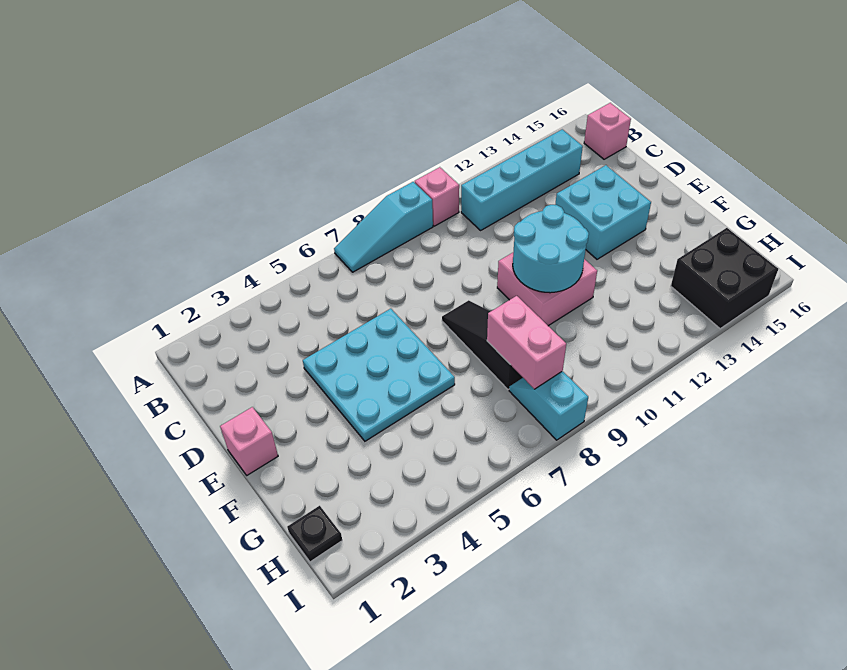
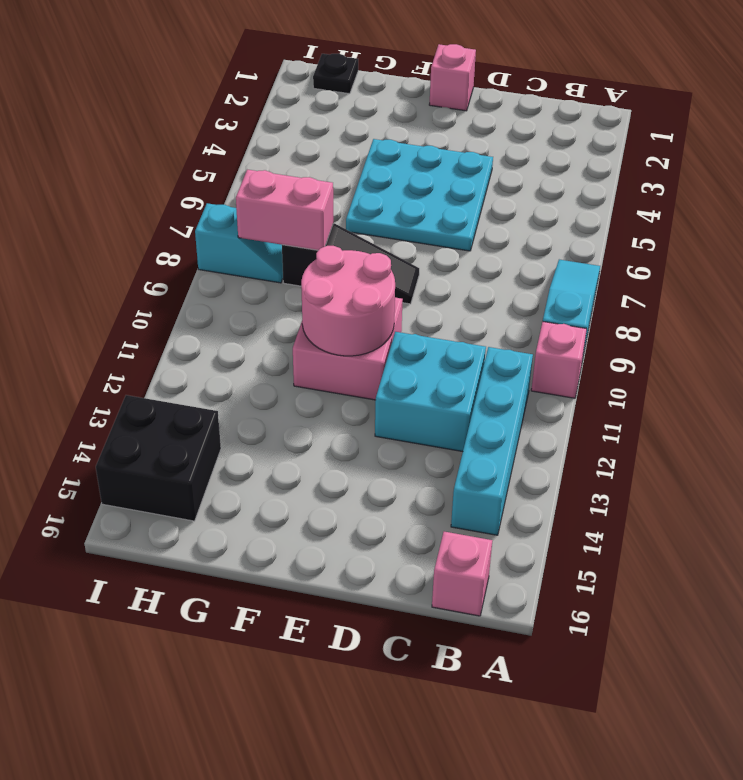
cyan 2x2 brick [555,165,651,259] -> cyan 2x2 brick moved to [375,332,486,452]
cyan 2x2 round brick [513,205,589,293] -> pink 2x2 round brick [301,246,395,356]

